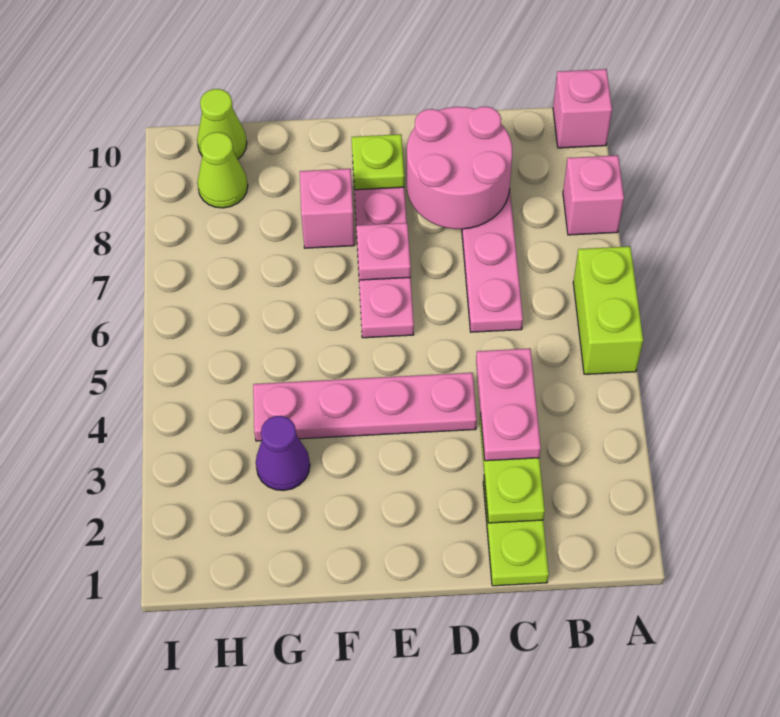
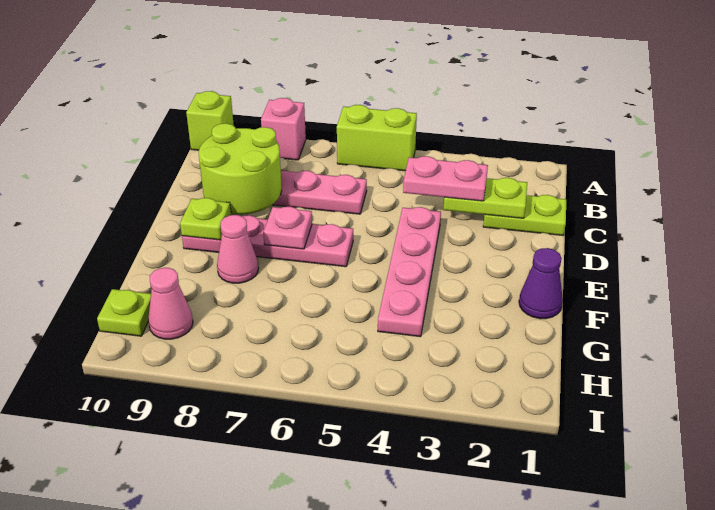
pink 1x1 brick [553,69,612,148] -> lime 1x1 brick [186,91,234,150]
pink 2x2 round brick [407,106,512,229] -> lime 2x2 round brick [199,123,282,214]
pink 1x1 brick [300,169,355,248] -> pink 1x1 cone [217,215,259,283]
purple 1x1 cone [256,416,310,491] -> purple 1x1 cone moved to [519,248,563,319]
lime 1x1 cone [197,132,248,208] -> pink 1x1 cone [148,268,193,339]
lime 1x1 cone [197,89,247,159] -> lime 1x1 plate [97,289,151,336]

